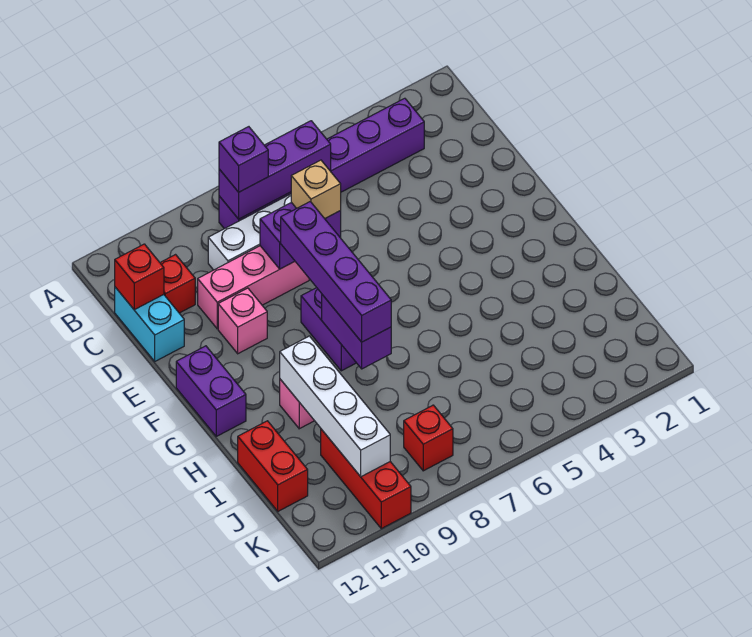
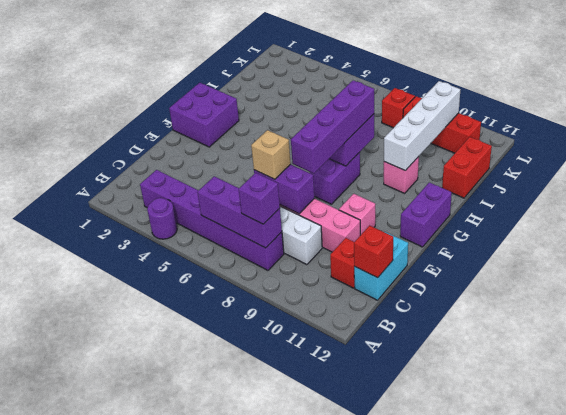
none -> purple 1x1 round brick [147,198,177,239]
none -> purple 2x2 brick [169,83,239,147]
red 1x3 brick [321,429,411,529] -> red 1x3 brick turned to [403,96,481,153]

